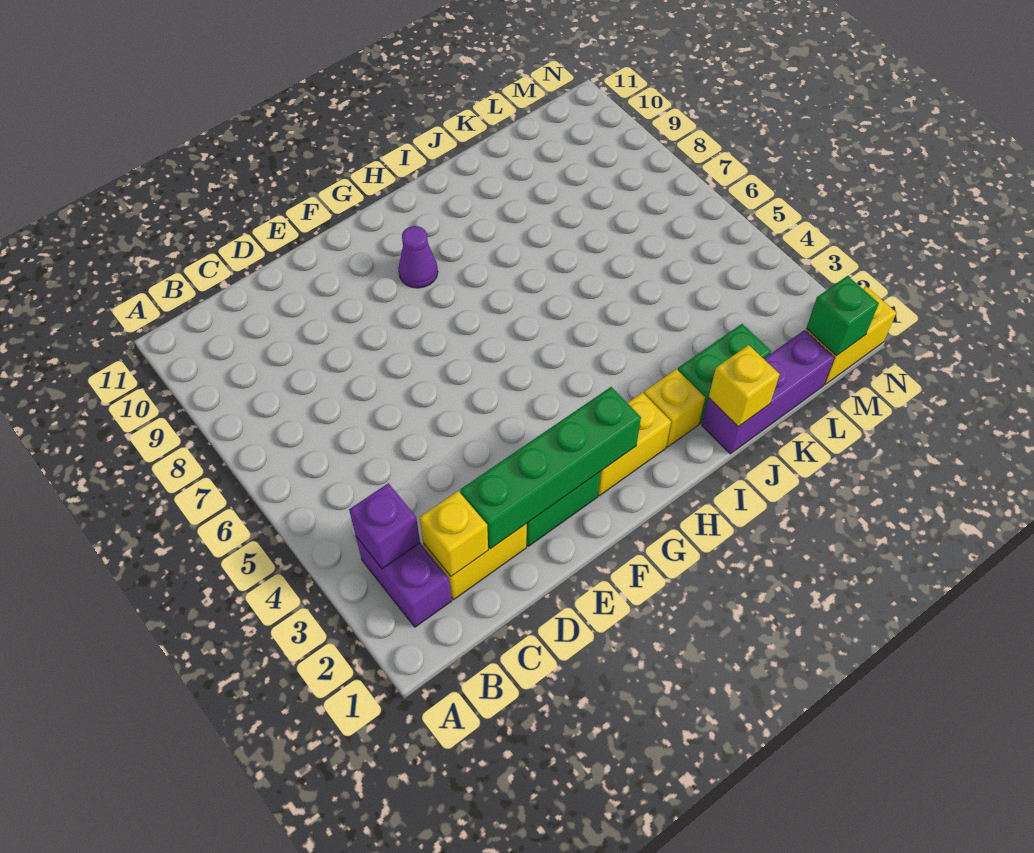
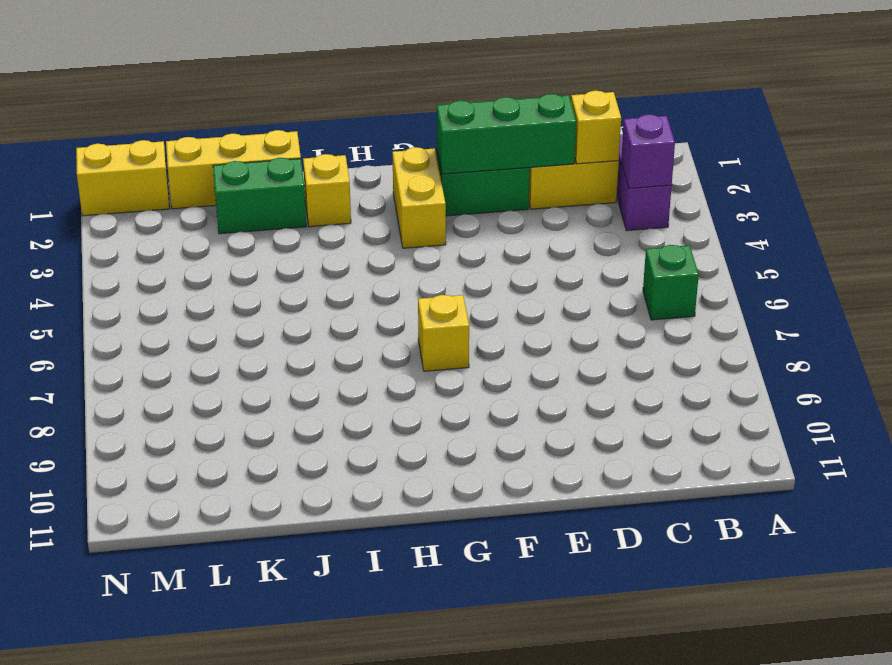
green 1x4 brick [460,387,641,549] -> green 1x3 brick [437,94,576,174]
yellow 1x2 brick [598,393,671,496] -> yellow 1x2 brick turned to [392,147,446,248]
purple 1x1 cone [398,226,438,288] -> none
purple 1x3 brick [702,330,834,454] -> yellow 1x3 brick [166,130,301,209]
yellow 1x1 brick [709,345,780,427] -> yellow 1x1 brick moved to [418,295,469,371]
green 1x1 brick [806,276,879,356] -> green 1x1 brick moved to [643,245,699,320]

